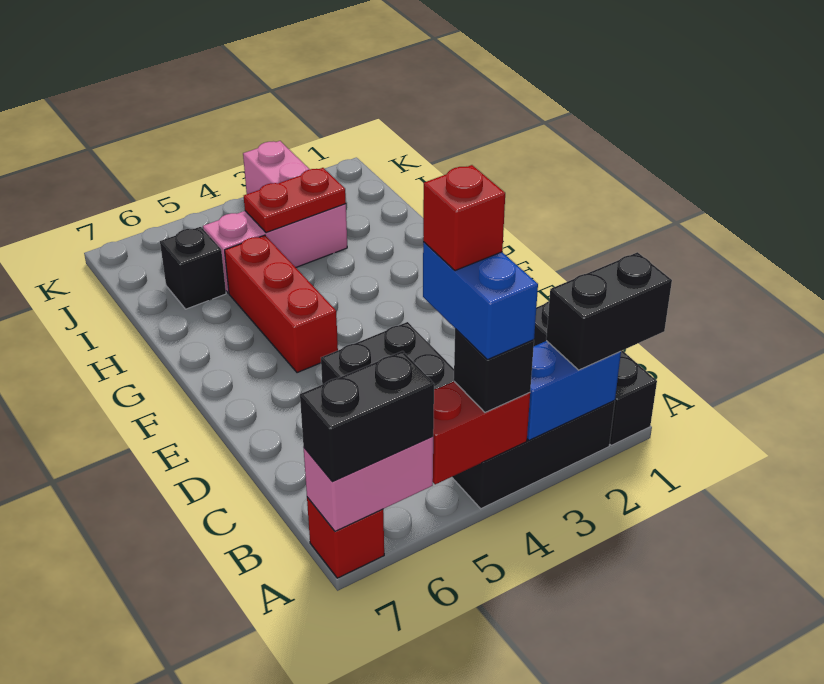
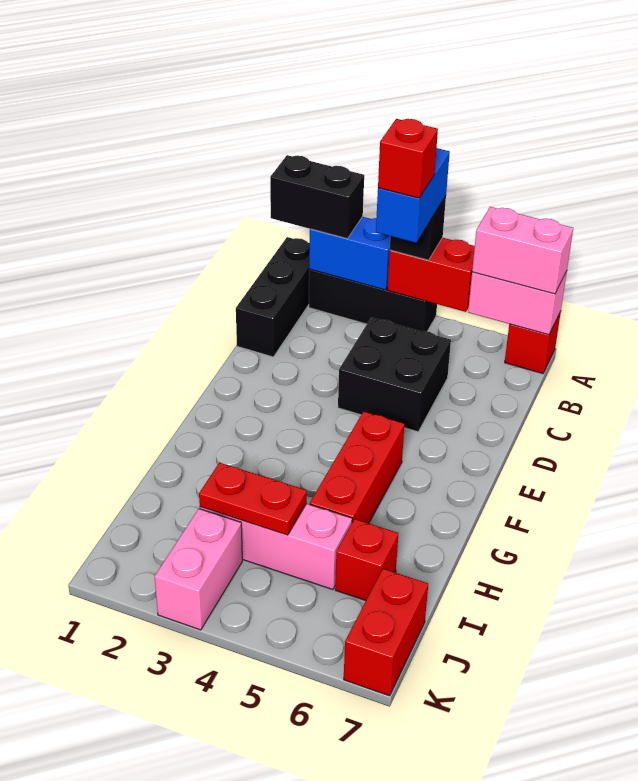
black 1x2 brick [300,351,434,482] -> pink 1x2 brick [472,207,573,294]
black 1x1 brick [160,227,226,309] -> red 1x1 brick [335,519,398,601]
none -> red 1x2 brick [344,569,428,696]

